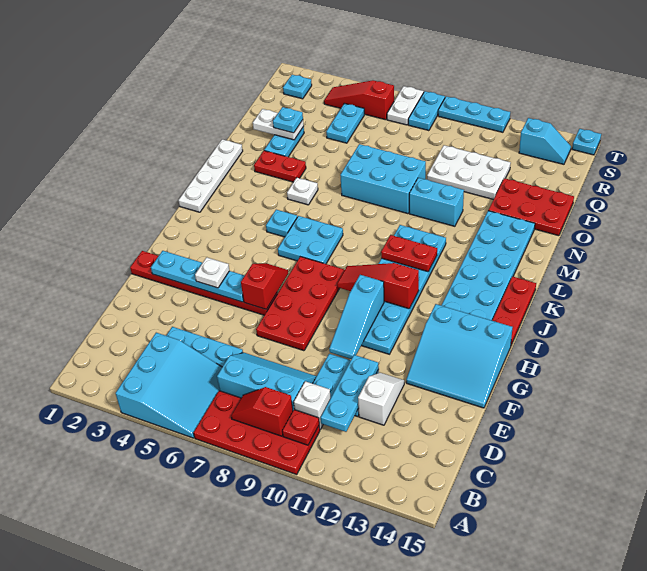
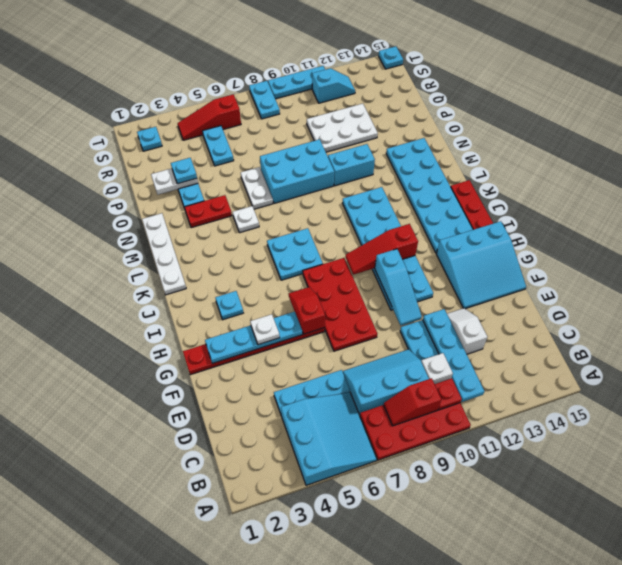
cyan 1x3 plate [321,355,379,432] -> cyan 1x4 plate [423,309,484,402]
cyan 1x1 plate [266,210,297,237] -> cyan 1x1 plate moved to [215,291,243,320]
red 1x2 plate [381,235,437,272] -> none
red 2x3 plate [488,178,574,236] -> none
white 1x2 plate [387,86,424,125] -> white 1x2 plate moved to [241,167,273,209]
cyan 1x2 slope [519,118,571,164] -> cyan 1x2 slope moved to [312,68,355,103]

